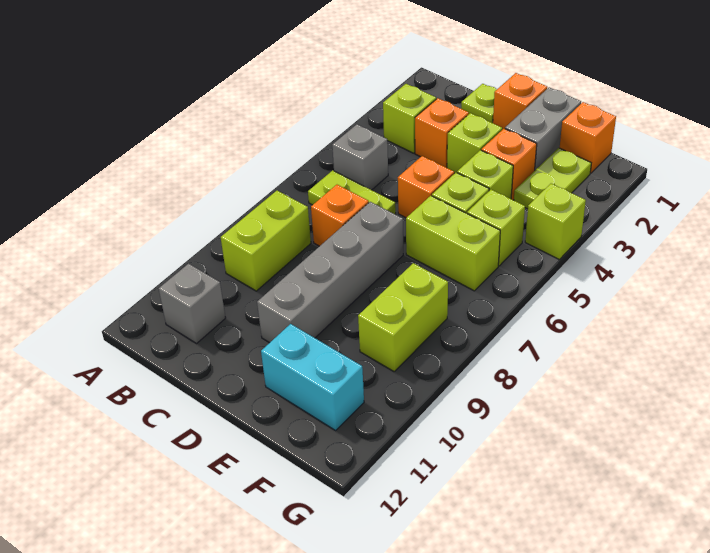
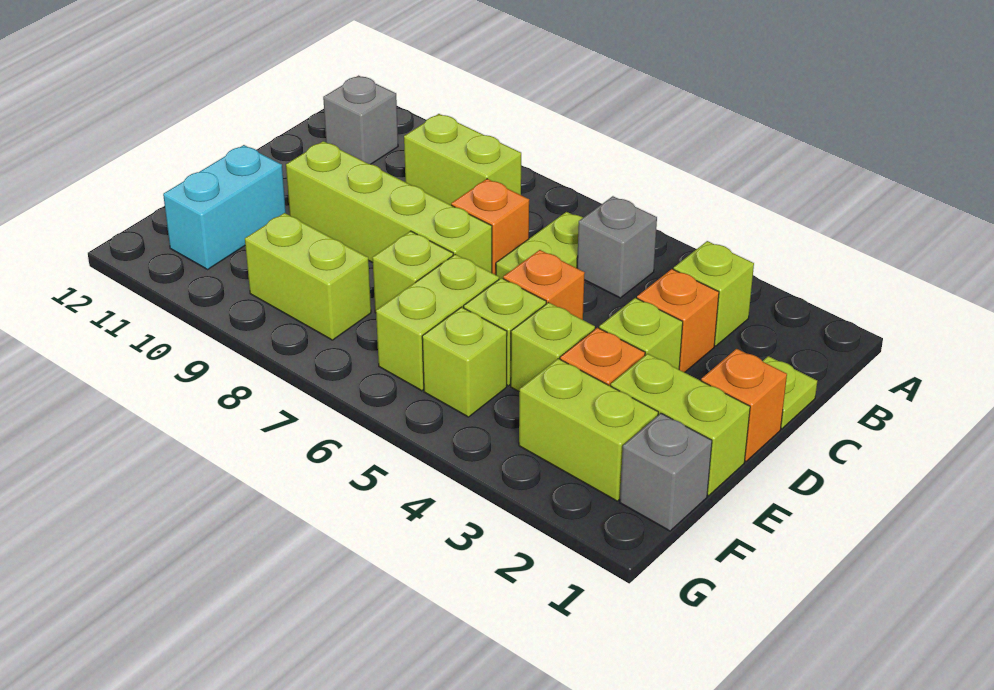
grey 1x4 brick [257,202,403,343] -> lime 1x4 brick [286,141,492,273]
grey 1x2 brick [505,87,581,170] -> lime 1x2 brick [611,354,750,496]
orange 1x1 brick [560,102,616,173] -> grey 1x1 brick [620,413,712,531]
lime 1x2 plate [514,148,591,209] -> lime 1x2 brick [519,359,658,501]
lime 1x1 brick [525,184,586,259] -> lime 1x1 brick moved to [372,231,453,313]

